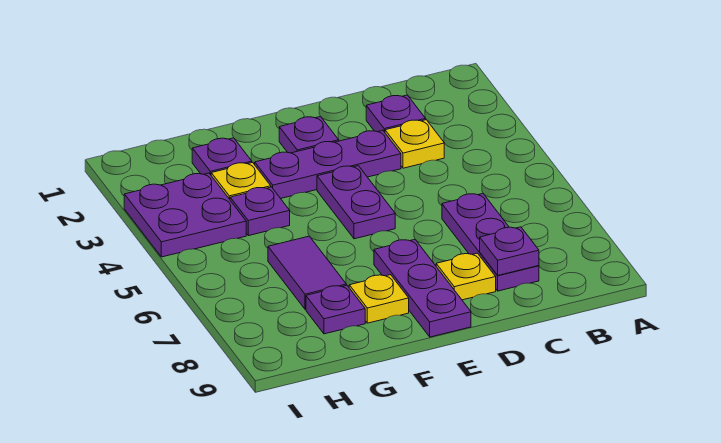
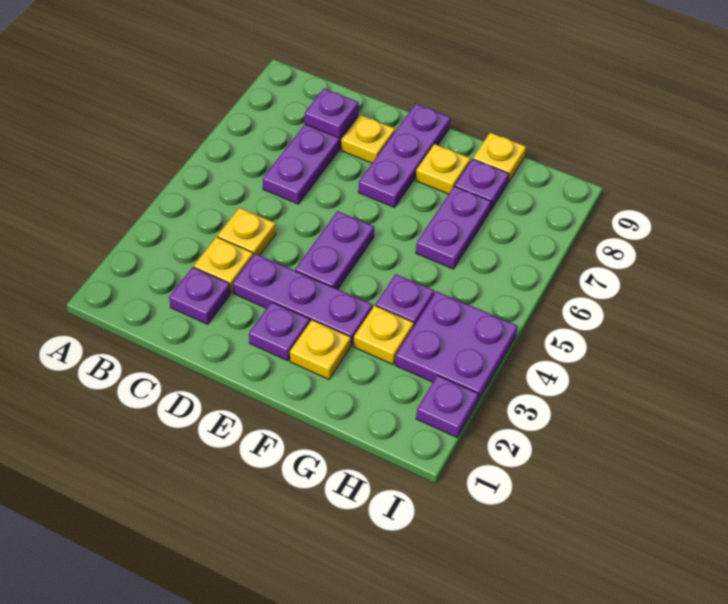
none -> yellow 1x1 plate [218,208,276,256]
none -> yellow 1x1 plate [290,320,351,379]
purple 1x1 plate [192,138,252,175] -> purple 1x1 plate moved to [416,376,478,437]
purple 1x2 tile [268,236,346,309] -> purple 1x2 plate [416,186,491,269]
none -> yellow 1x1 plate [473,133,526,183]

